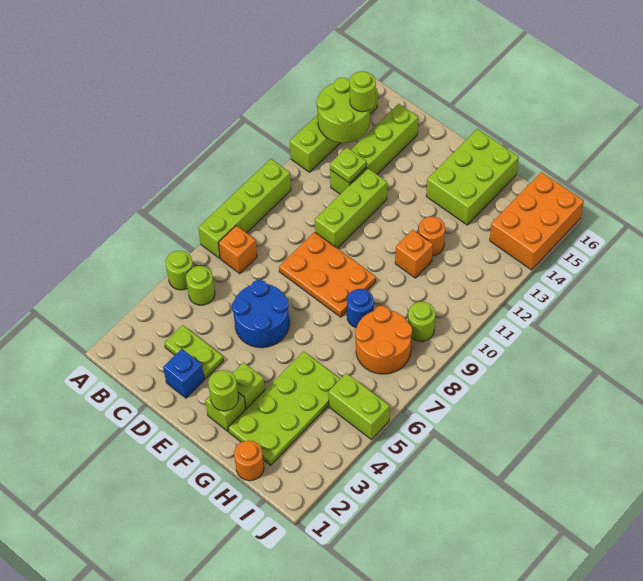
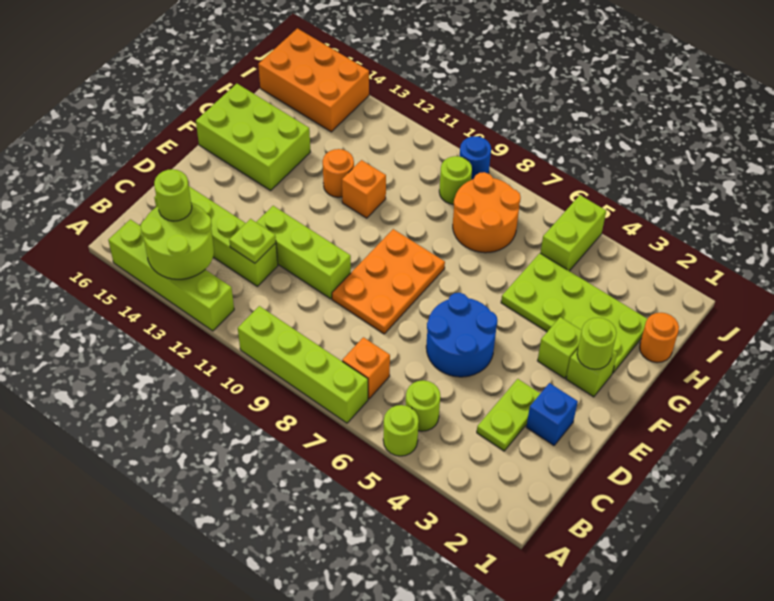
blue 1x1 round brick [347,289,374,328] -> blue 1x1 round brick moved to [460,136,491,180]

